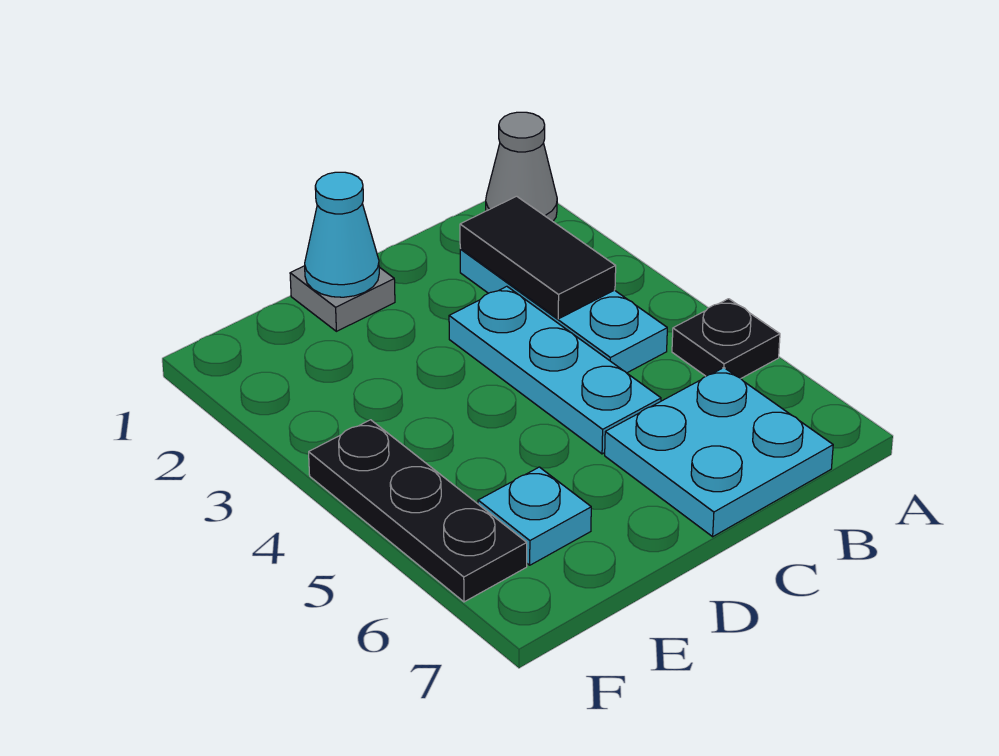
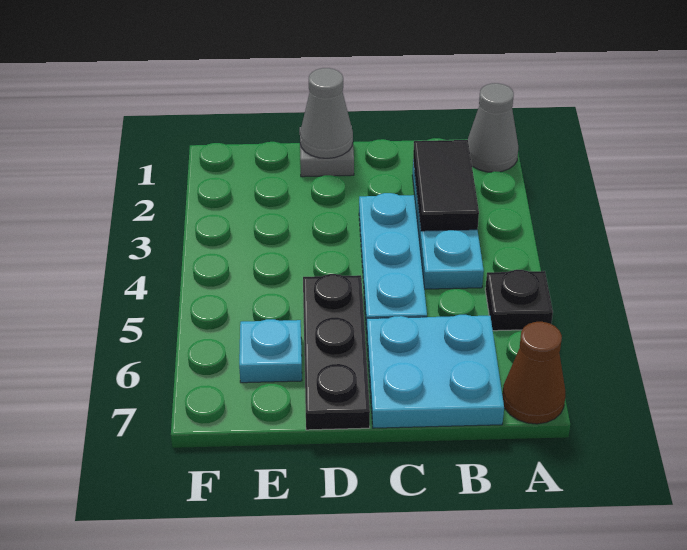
none -> brown 1x1 cone [502,322,565,424]
cyan 1x1 cone [305,172,379,297] -> grey 1x1 cone [300,68,353,158]
black 1x3 plate [309,420,527,602] -> black 1x3 plate moved to [303,274,370,430]

